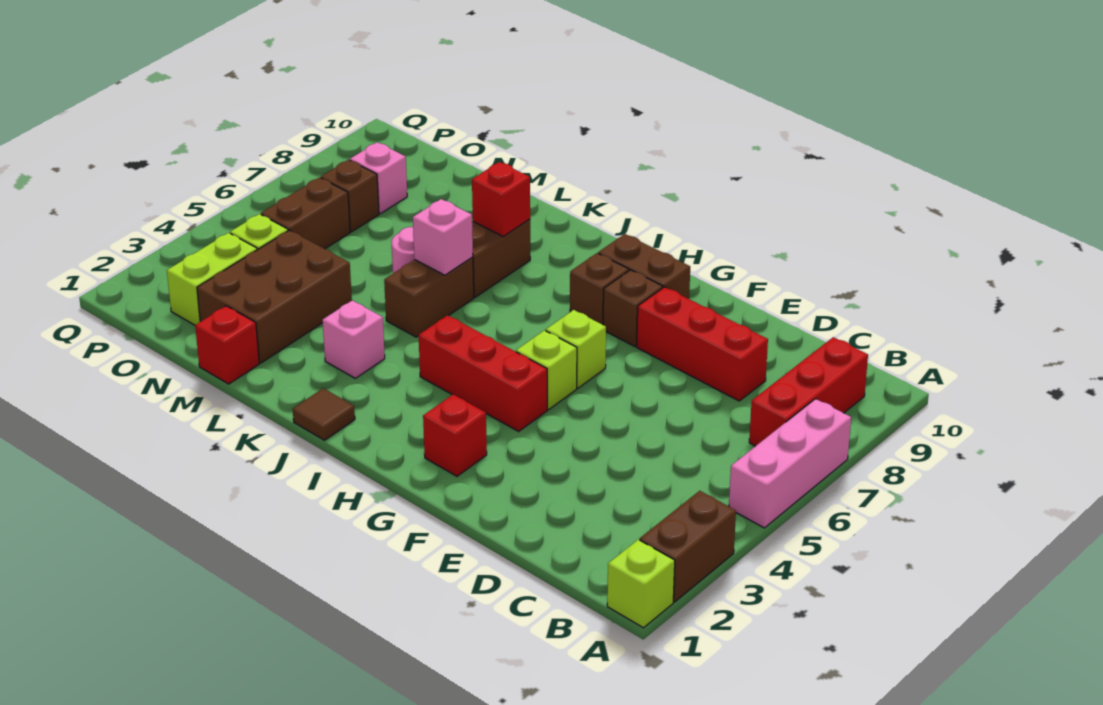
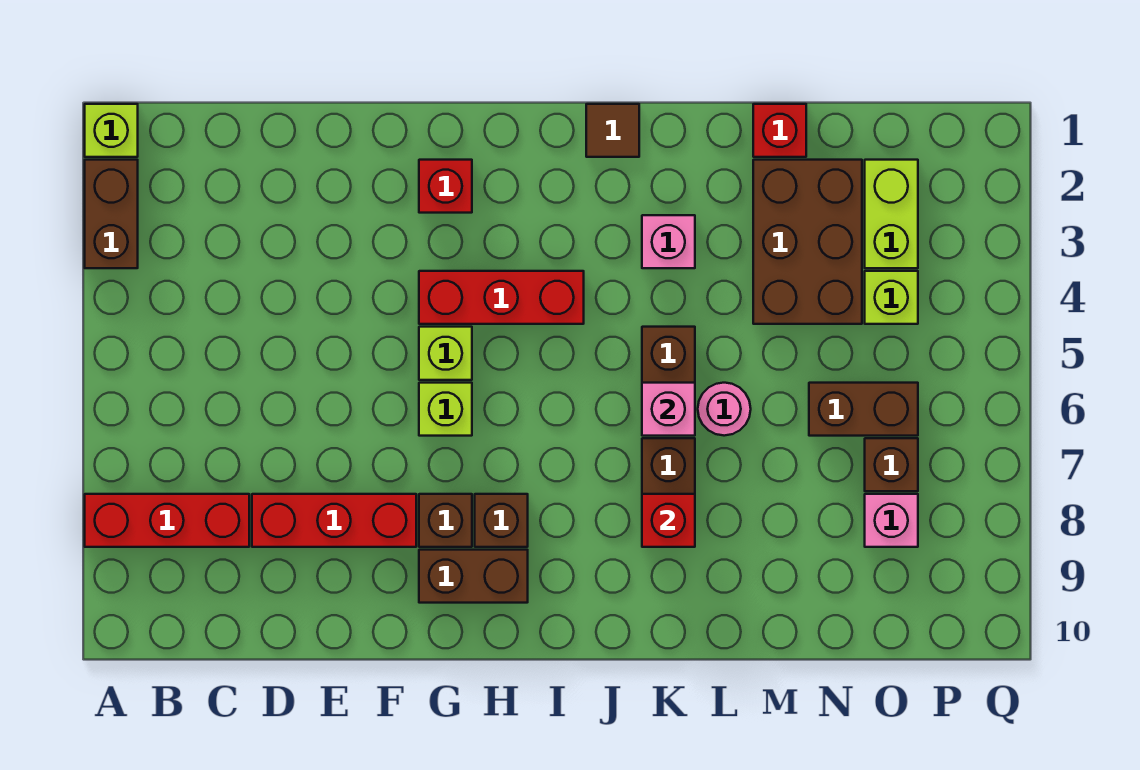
pink 1x3 brick [729,399,851,528] -> none
red 1x3 brick [749,337,868,446] -> red 1x3 brick turned to [85,494,249,547]
brown 1x2 brick [261,177,350,249] -> brown 1x2 brick turned to [809,383,918,436]

